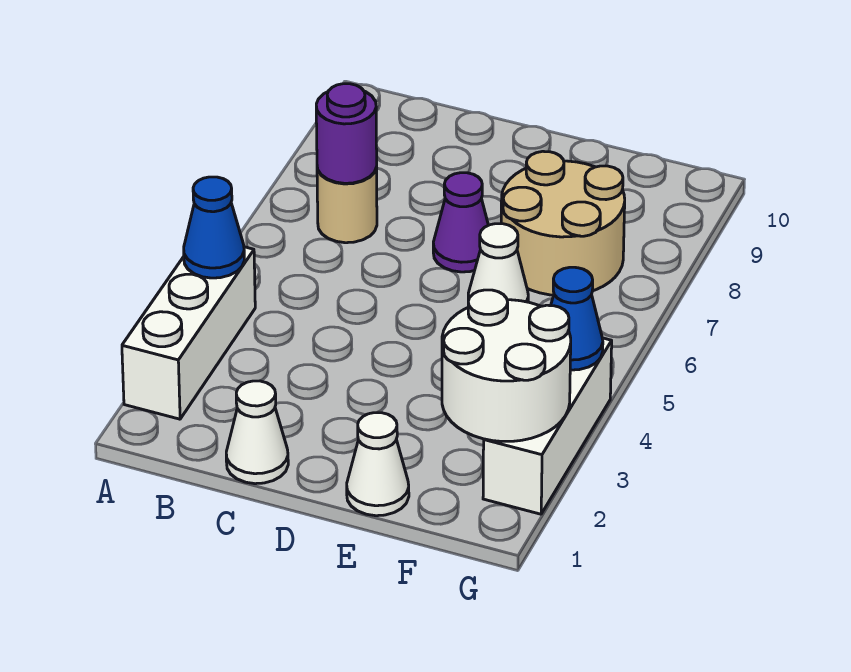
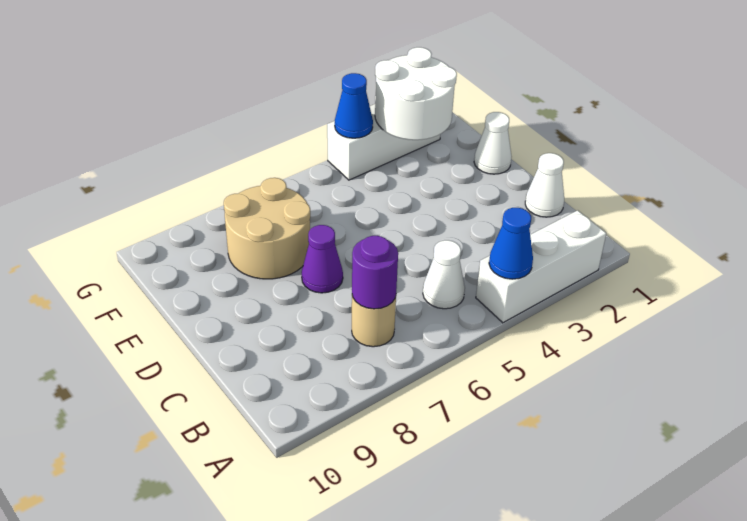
white 1x1 cone [468,224,528,302] -> white 1x1 cone moved to [423,240,465,309]

